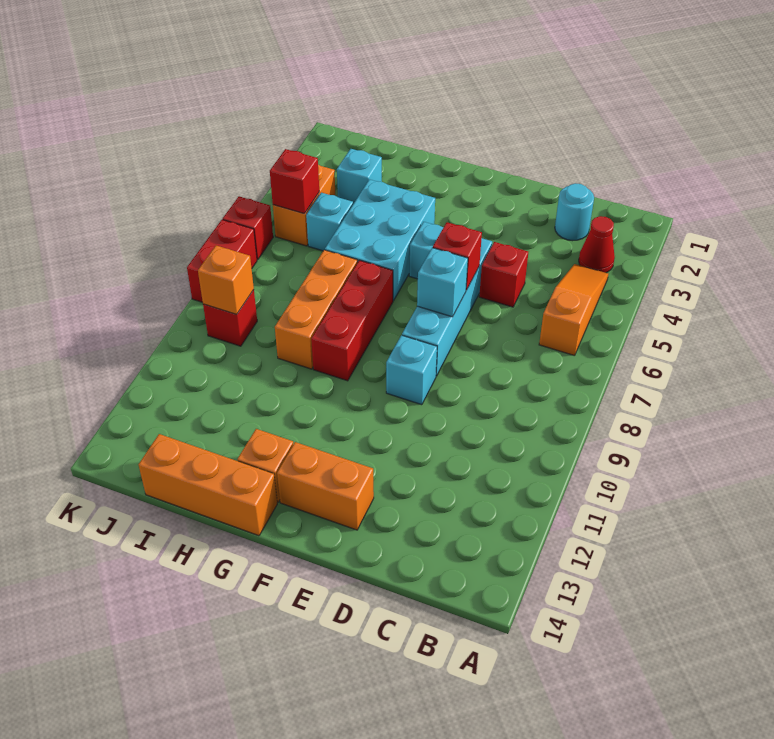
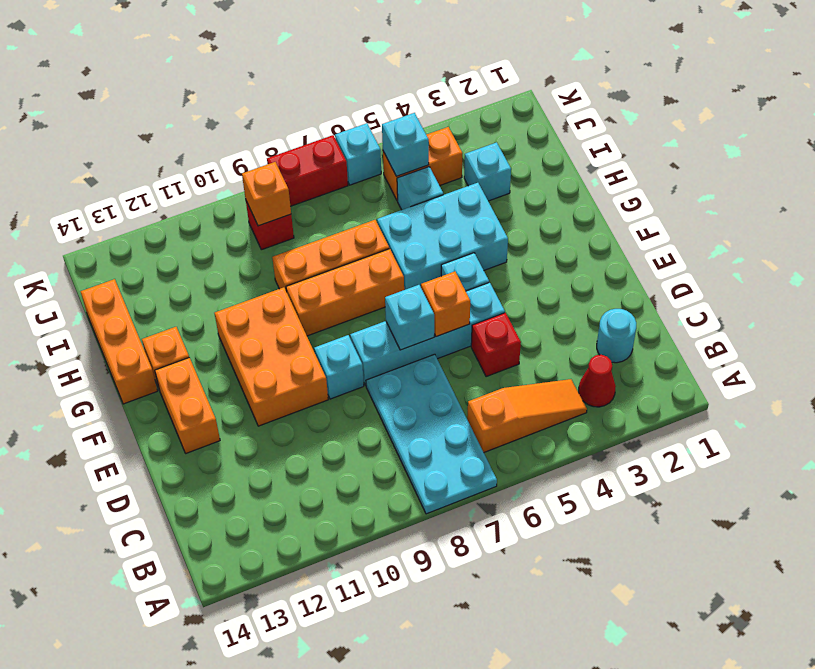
none -> cyan 2x4 plate [366,354,497,514]
red 1x1 brick [433,222,482,290] -> orange 1x1 brick [421,272,470,337]
none -> orange 2x3 brick [215,287,328,426]
red 1x3 brick [311,260,393,381] -> orange 1x3 brick [286,249,404,336]
red 1x1 brick [270,149,319,214] -> cyan 1x1 brick [382,113,429,176]
red 1x1 brick [223,196,273,260] -> cyan 1x1 brick [335,123,381,185]

